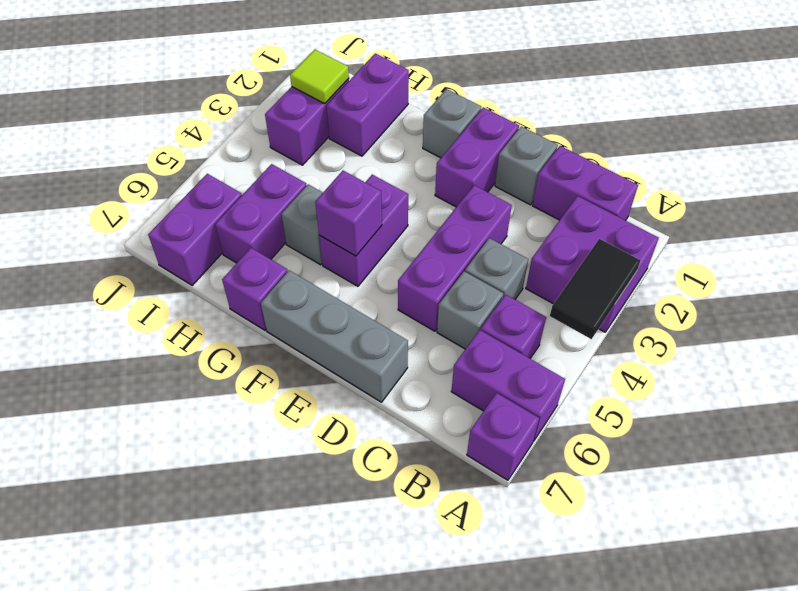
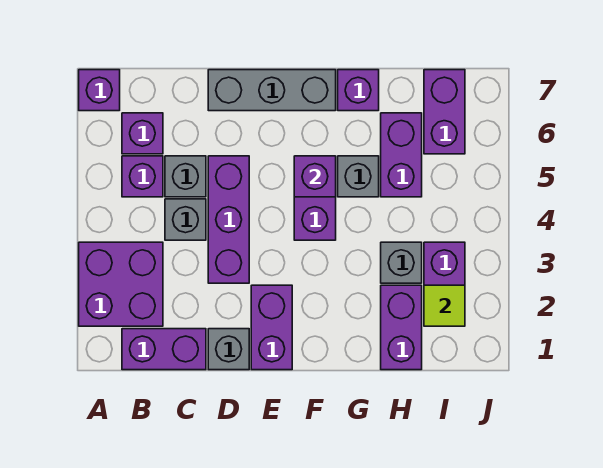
black 1x2 tile [550,239,641,339] -> none
purple 1x2 brick [451,330,565,441] -> purple 1x1 brick [122,113,163,154]
grey 1x1 brick [423,89,481,158] -> grey 1x1 brick moved to [381,242,422,283]

